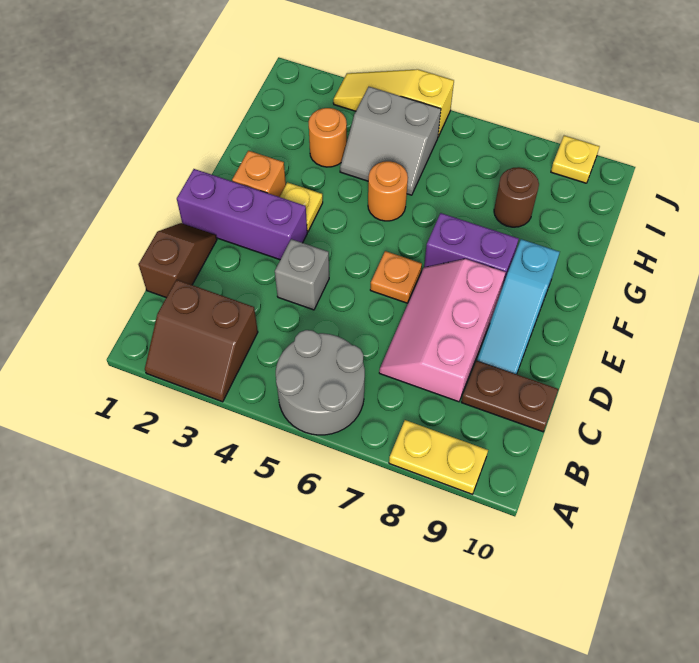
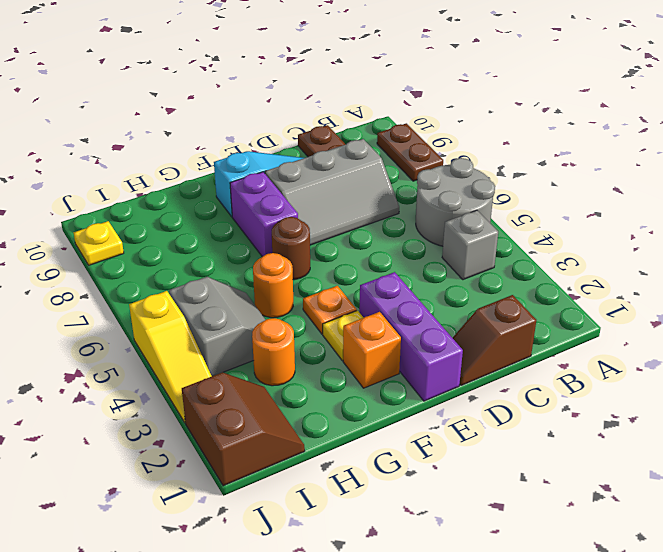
brown 2x2 slope [145,280,258,402] -> brown 2x2 slope moved to [182,372,305,486]
yellow 1x2 plate [389,420,488,494] -> brown 1x2 plate [377,123,443,181]
pink 2x3 slope [379,259,506,402] -> grey 2x3 slope [265,139,399,245]
grey 1x1 brick [275,239,329,310] -> grey 1x1 brick moved to [442,210,498,280]
orange 1x1 plate [370,251,422,303] -> orange 1x1 plate moved to [303,286,357,334]
brown 1x1 round brick [494,167,539,227] -> brown 1x1 round brick moved to [272,217,310,280]

